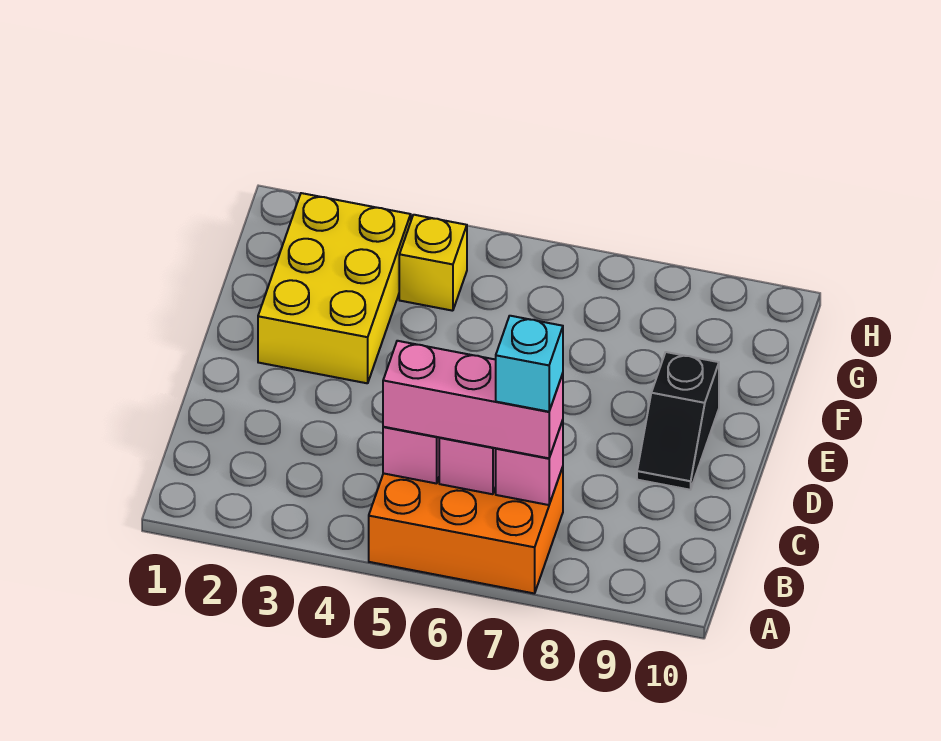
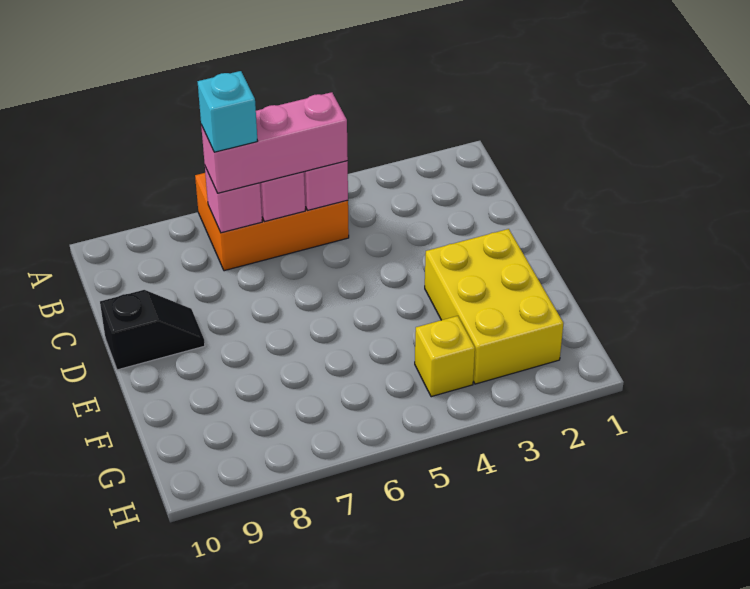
black 1x2 slope [637,352,719,490] -> black 1x2 slope turned to [100,290,205,370]

